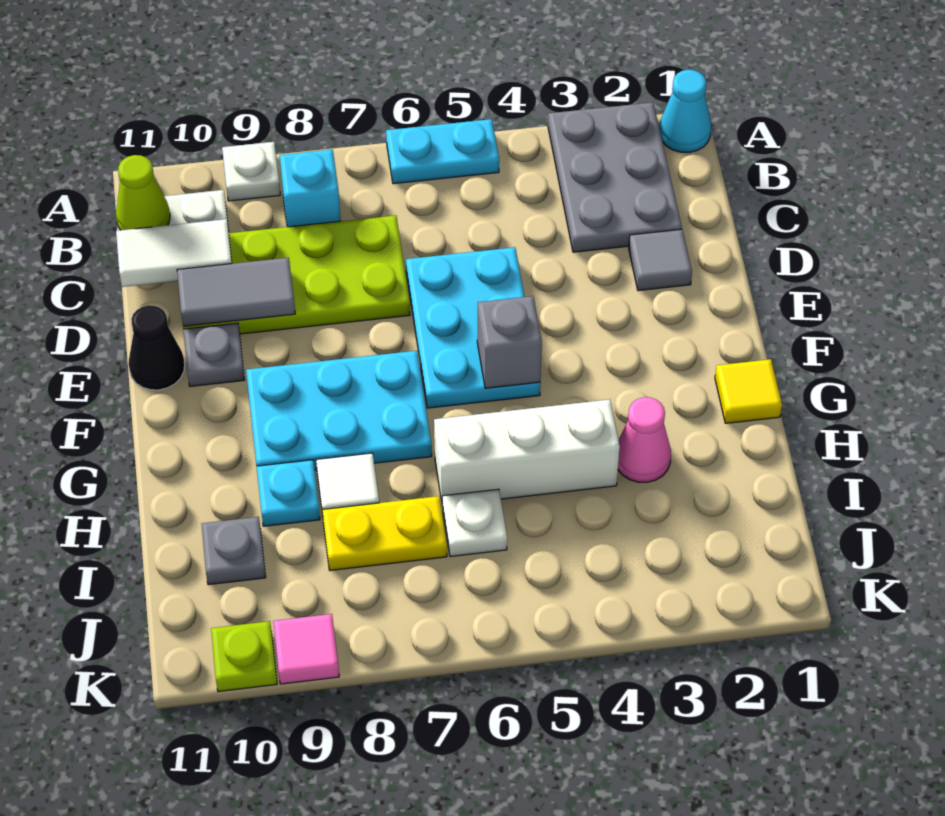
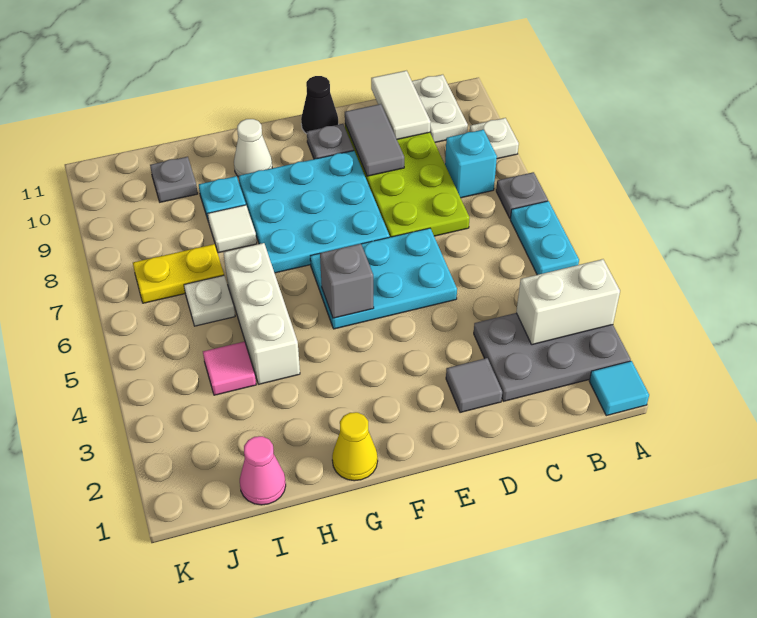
cyan 1x1 cone [659,70,711,152] -> cyan 1x1 tile [589,361,649,416]
none -> white 1x2 brick [516,259,620,345]
none -> grey 1x1 plate [496,172,548,219]
lime 1x1 cone [116,155,170,230] -> none
cyan 2x3 plate [246,351,432,470] -> cyan 3x3 plate [239,151,390,273]
yellow 1x1 tile [715,359,782,423] -> yellow 1x1 cone [332,412,378,481]
none -> white 1x1 cone [234,119,272,177]
pink 1x1 cone [618,397,671,482] -> pink 1x1 cone moved to [240,436,286,505]
yellow 1x2 plate [322,496,447,570] -> yellow 1x2 plate turned to [133,244,224,303]
pink 1x1 tile [273,614,339,684] -> pink 1x1 tile moved to [203,342,256,395]
lime 1x1 plate [211,621,277,692] -> none

